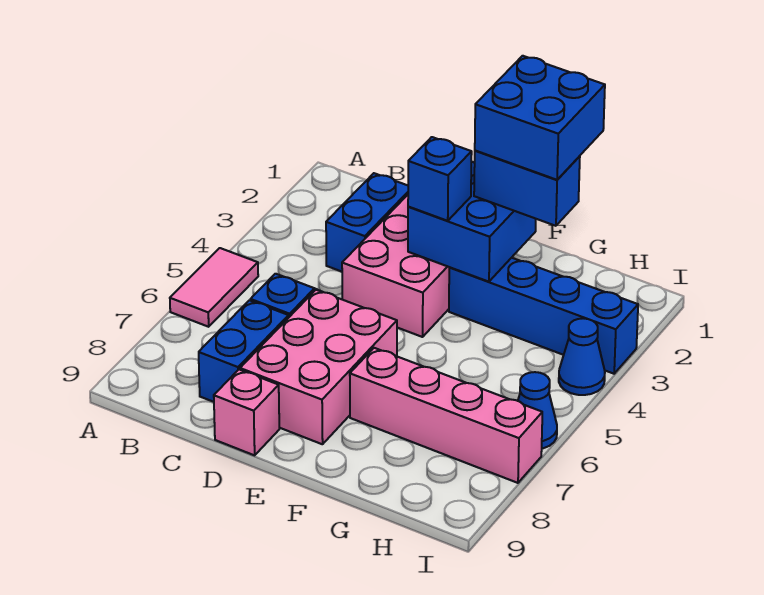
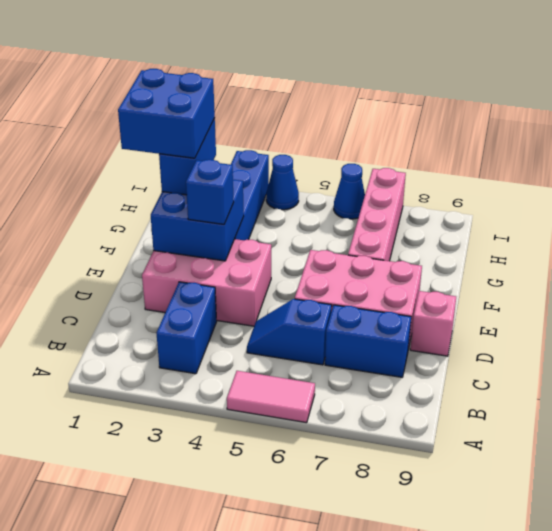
blue 1x2 brick [326,173,408,272] -> blue 1x2 brick turned to [156,282,217,374]

